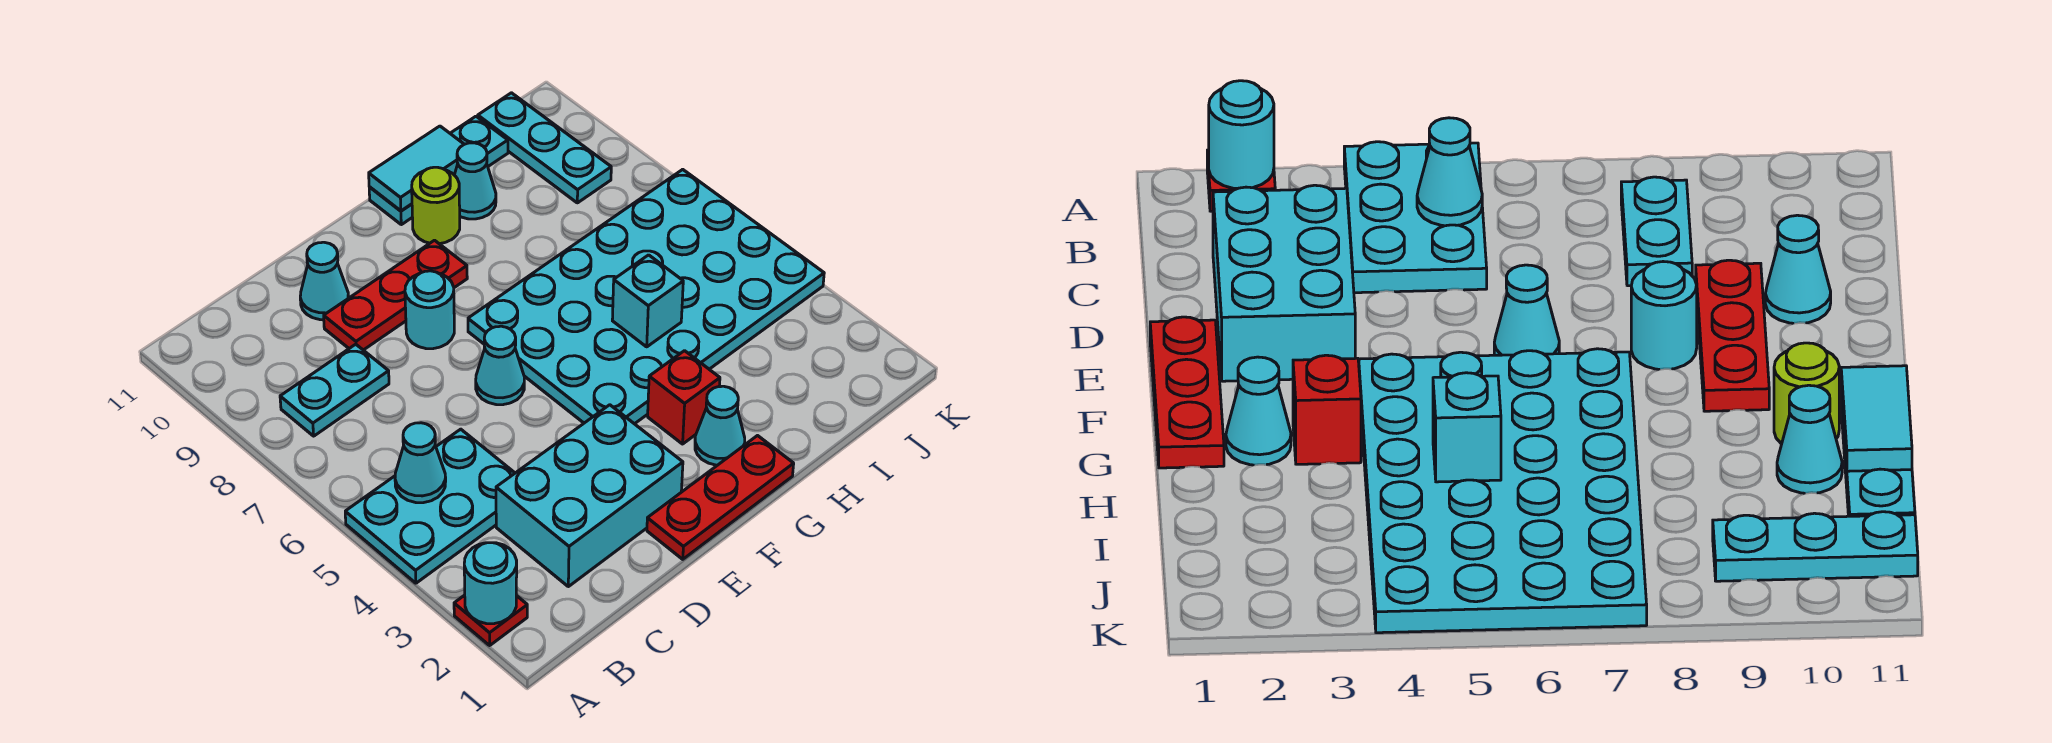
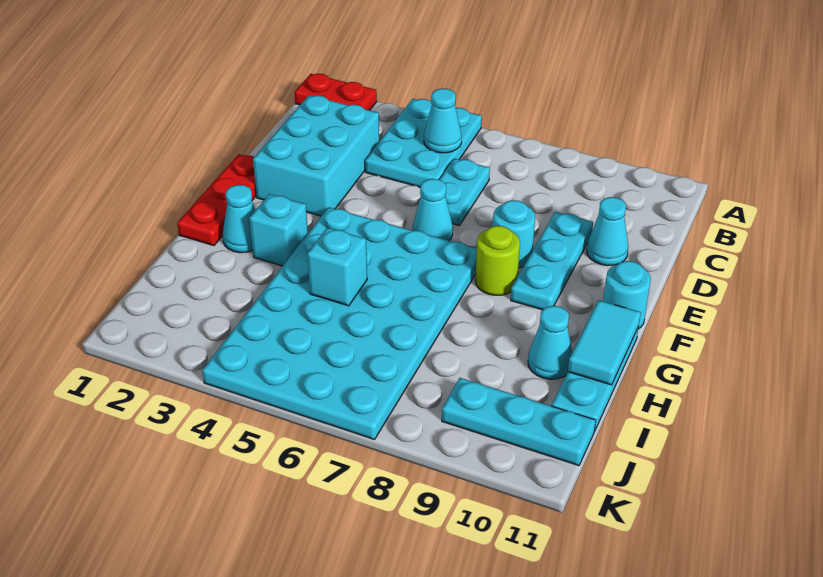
red 1x1 plate [454,595,527,645] -> red 1x2 plate [295,74,377,110]
cyan 1x1 round brick [464,543,517,624] -> cyan 1x1 round brick moved to [603,261,651,329]
cyan 1x2 plate [280,344,389,436] -> cyan 1x2 plate moved to [439,159,490,226]
red 1x3 plate [324,240,467,350] -> cyan 1x3 plate [511,212,593,310]
red 1x1 brick [648,351,720,444] -> cyan 1x1 brick [250,194,308,266]
lime 1x1 round brick [412,167,460,244] -> lime 1x1 round brick moved to [475,226,520,295]

